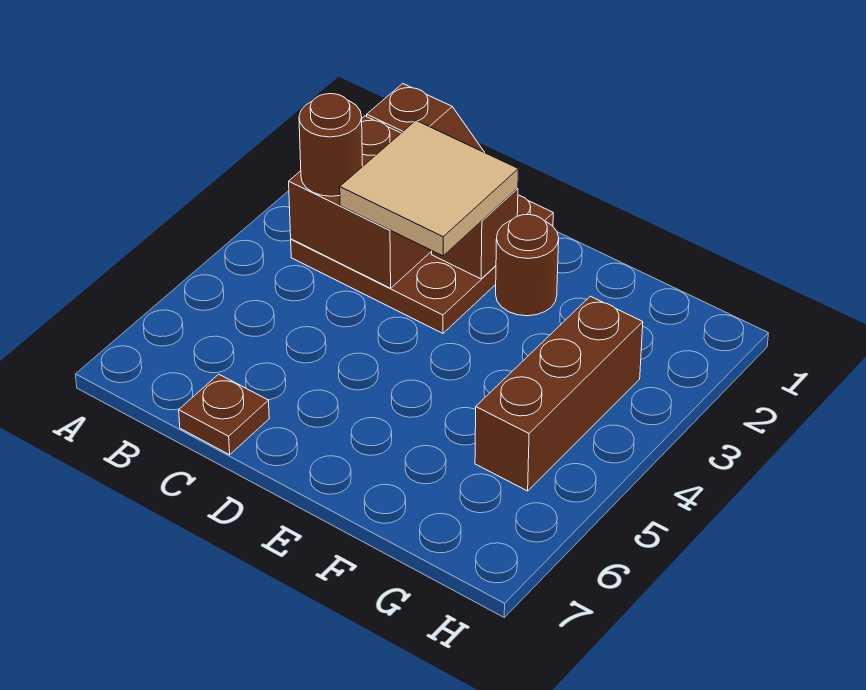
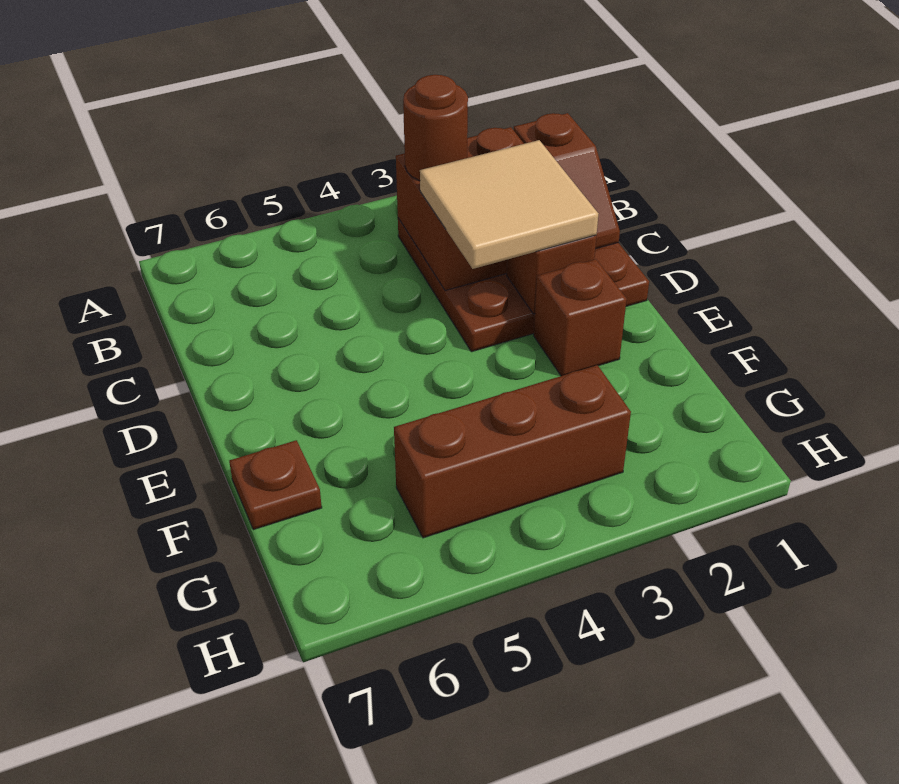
brown 1x1 plate [179,374,269,455] -> brown 1x1 plate moved to [229,440,322,530]
brown 1x1 round brick [496,215,559,316] -> brown 1x1 brick [534,259,627,376]

